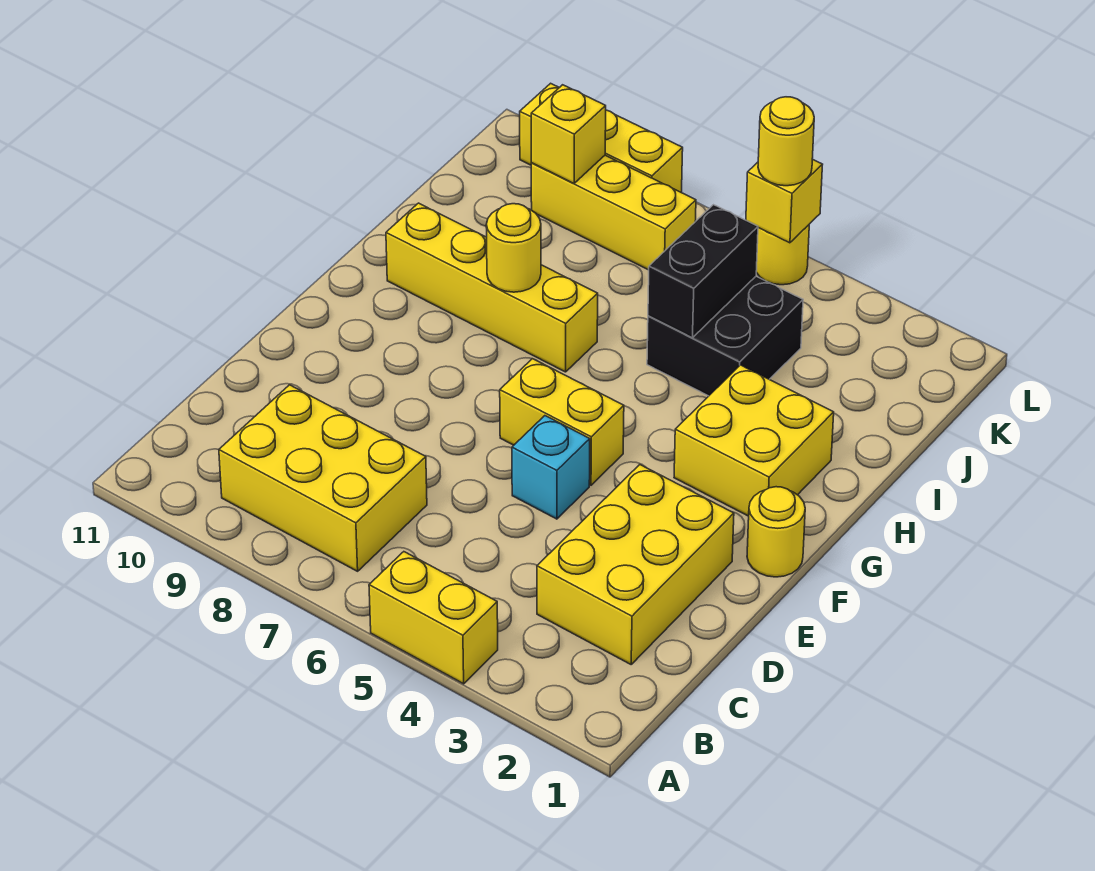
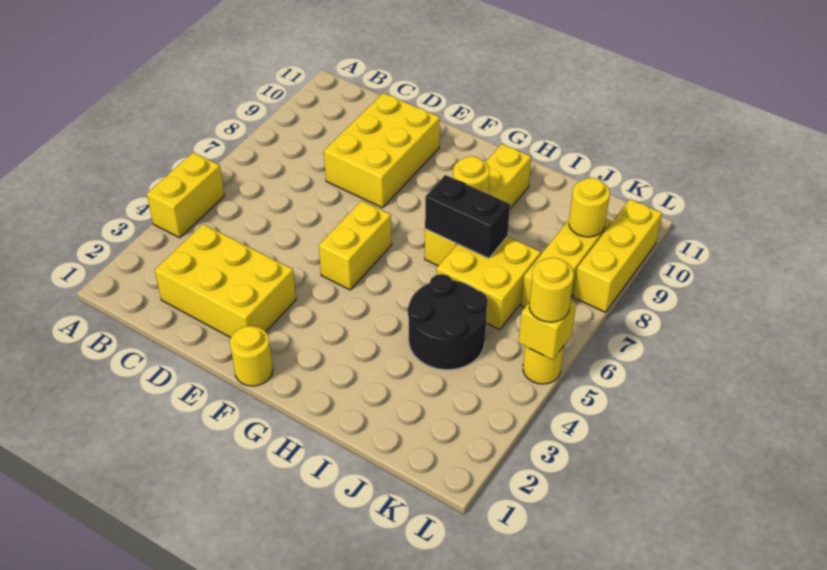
yellow 2x3 brick [219,385,427,571] -> yellow 2x3 brick moved to [324,93,440,208]
cyan 1x1 brick [512,416,590,519] -> none
yellow 2x2 brick [674,365,834,516] -> yellow 2x2 brick moved to [437,236,541,329]
black 2x2 brick [647,276,803,396] -> black 2x2 round brick [408,274,488,370]
black 1x2 brick [648,205,758,338] -> black 1x2 brick moved to [425,175,510,258]
yellow 1x1 brick [531,85,606,183] -> yellow 1x1 round brick [569,178,610,237]

